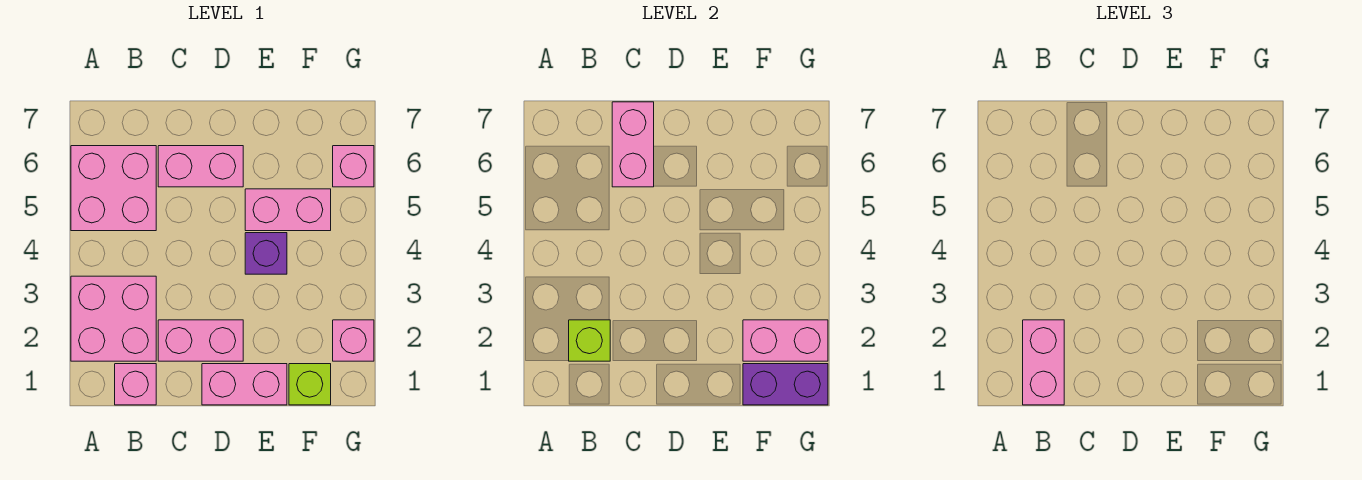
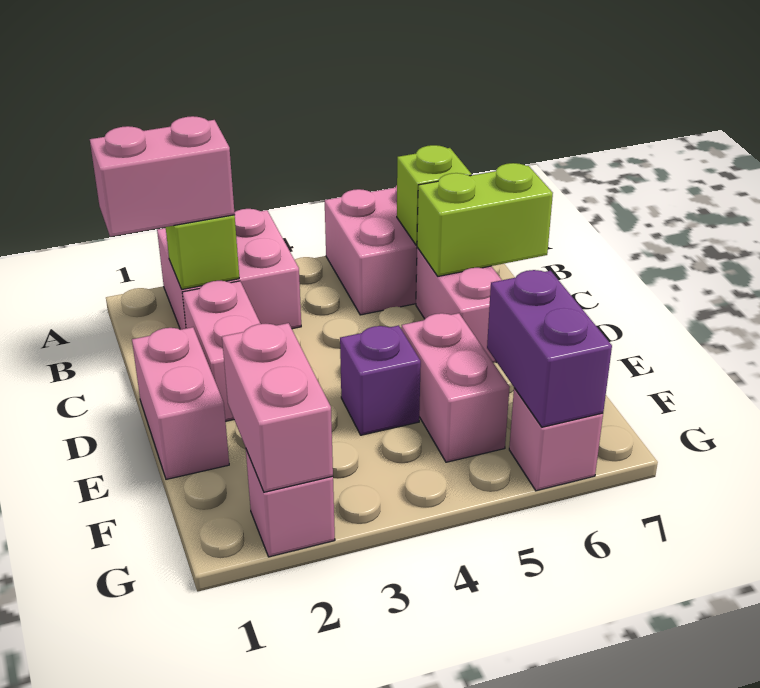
pink 1x1 brick [115,364,156,405] -> none
pink 1x2 brick [612,102,654,187] -> lime 1x2 brick [417,163,553,276]
lime 1x1 brick [289,364,331,405] -> lime 1x1 brick moved to [397,145,471,245]
purple 1x2 brick [743,364,828,405] -> purple 1x2 brick moved to [487,270,612,427]

